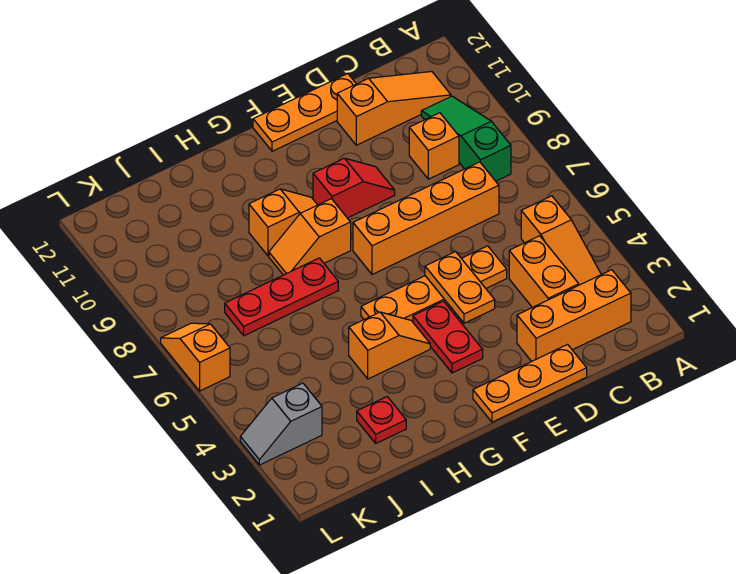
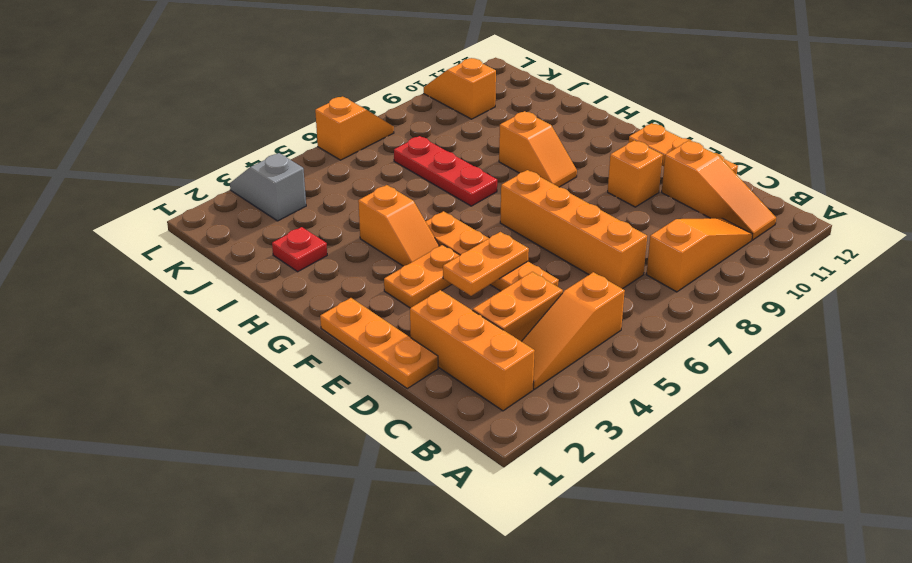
green 1x3 slope [421,96,511,181] -> orange 1x3 slope [646,218,752,292]
orange 1x1 brick [409,113,459,179] -> orange 1x1 brick moved to [608,140,663,207]
red 1x2 slope [313,158,395,218] -> none
red 1x2 plate [413,301,483,373] -> orange 1x2 plate [384,245,460,308]
orange 1x2 slope [269,199,351,275] -> orange 1x2 slope moved to [424,58,496,119]

